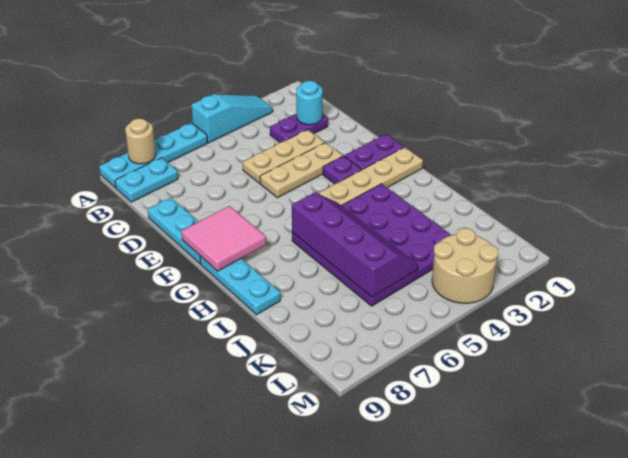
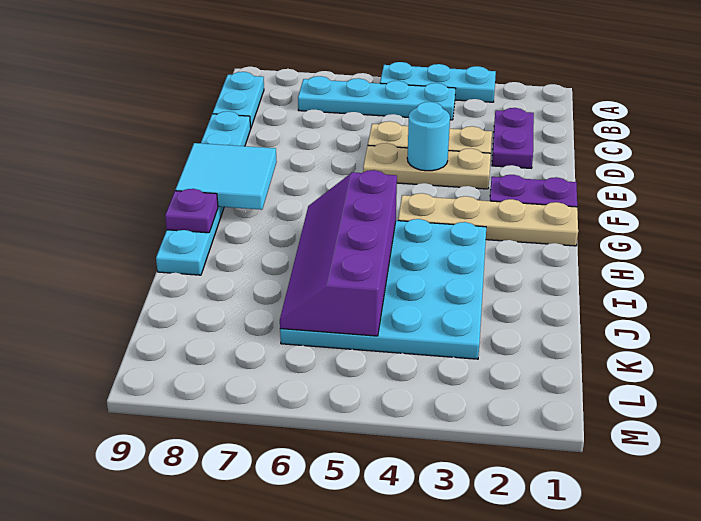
cyan 1x3 slope [191,94,273,143] -> cyan 1x3 plate [380,62,496,102]
cyan 1x4 plate [99,123,208,188] -> cyan 1x4 plate moved to [298,76,456,120]
tan 1x1 round brick [125,119,156,164] -> none
cyan 1x2 plate [115,158,178,202] -> cyan 1x2 plate turned to [213,72,264,128]
purple 1x2 plate [270,114,328,142] -> purple 1x2 plate turned to [492,108,534,168]
cyan 1x1 round brick [296,81,323,125] -> cyan 1x1 round brick moved to [407,102,450,171]
purple 1x1 plate [323,156,361,184] -> purple 1x1 plate moved to [165,189,218,233]
pink 2x2 tile [181,206,266,271] -> cyan 2x2 tile [175,143,277,210]
purple 4x4 plate [292,184,451,306] -> cyan 4x4 plate [280,219,486,359]
purple 2x4 slope [292,192,418,297] -> purple 2x4 slope turned to [280,170,397,336]
tan 2x2 round brick [432,228,498,303] -> none

